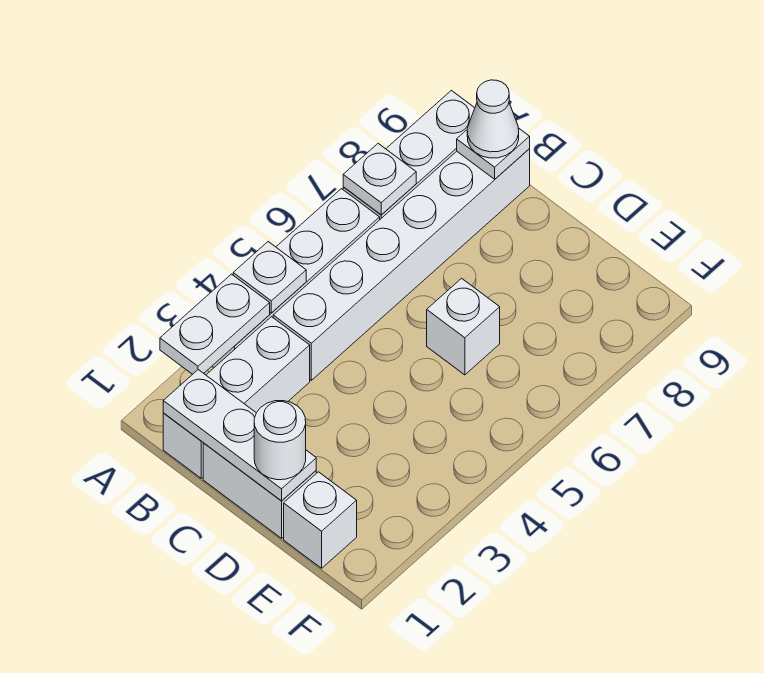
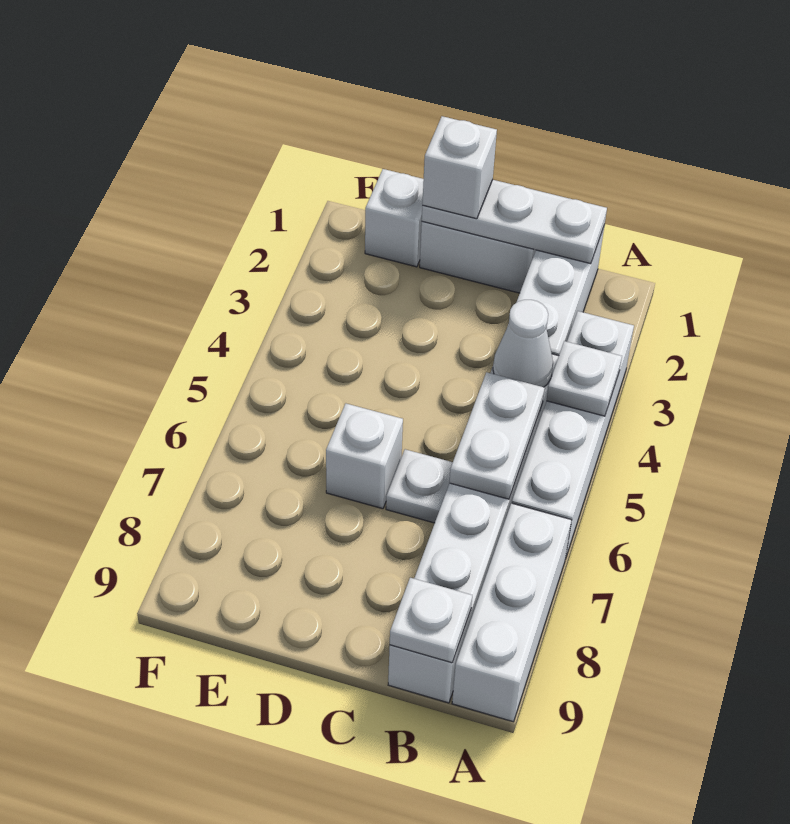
white 1x2 plate [160,274,270,374] -> white 1x2 plate moved to [449,372,545,499]
white 1x1 plate [343,144,416,215] -> white 1x1 plate moved to [386,449,453,523]
white 1x1 cone [467,80,519,158] -> white 1x1 cone moved to [493,300,553,387]
white 1x1 round brick [254,401,306,480] -> white 1x1 brick [422,116,497,219]

